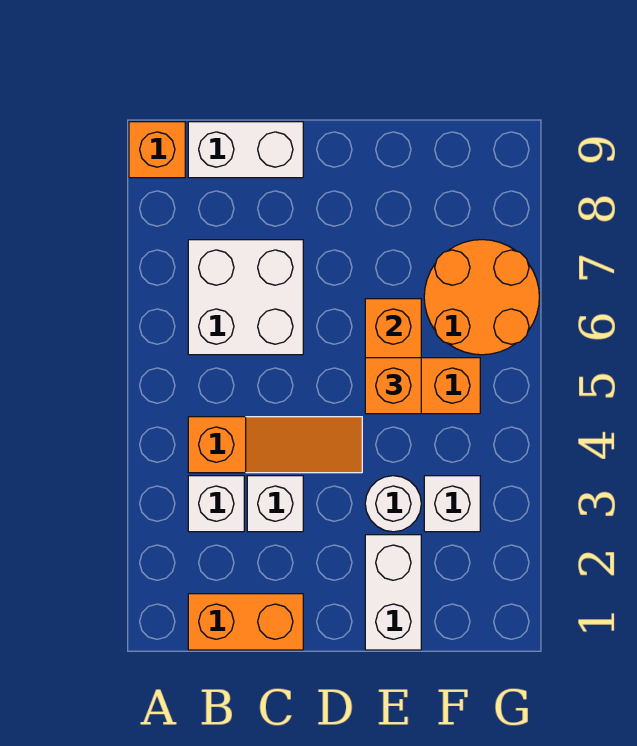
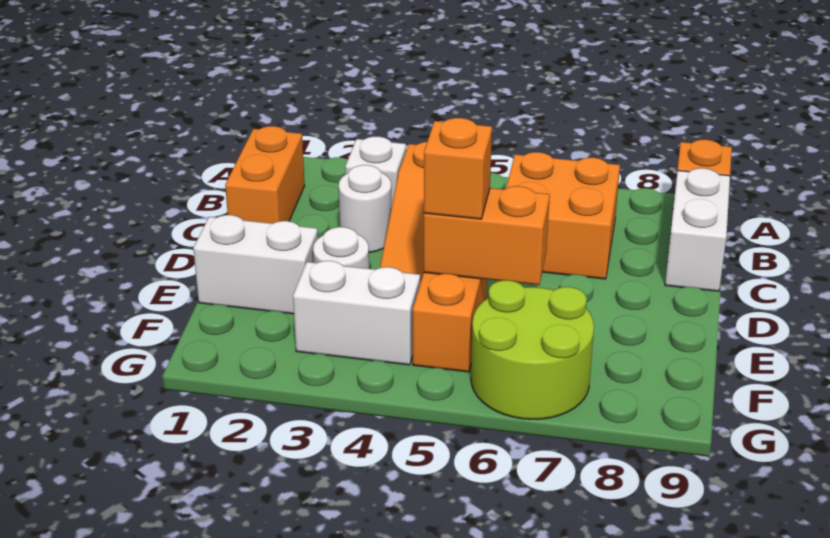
white 2x2 brick [188,240,303,355] -> orange 2x2 brick [506,152,620,279]
white 1x1 brick [247,476,303,532] -> white 1x1 round brick [339,165,391,252]
white 1x1 brick [424,476,480,532] -> white 1x2 brick [293,261,420,365]
orange 2x2 round brick [424,240,539,355] -> lime 2x2 round brick [471,280,594,419]

